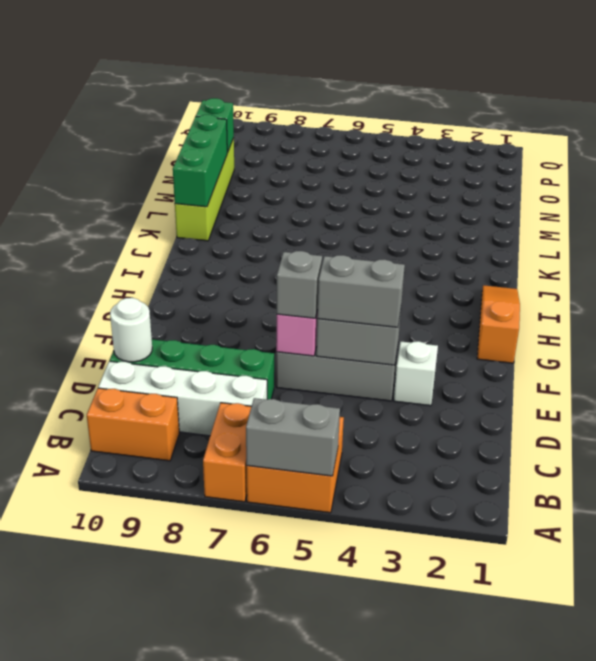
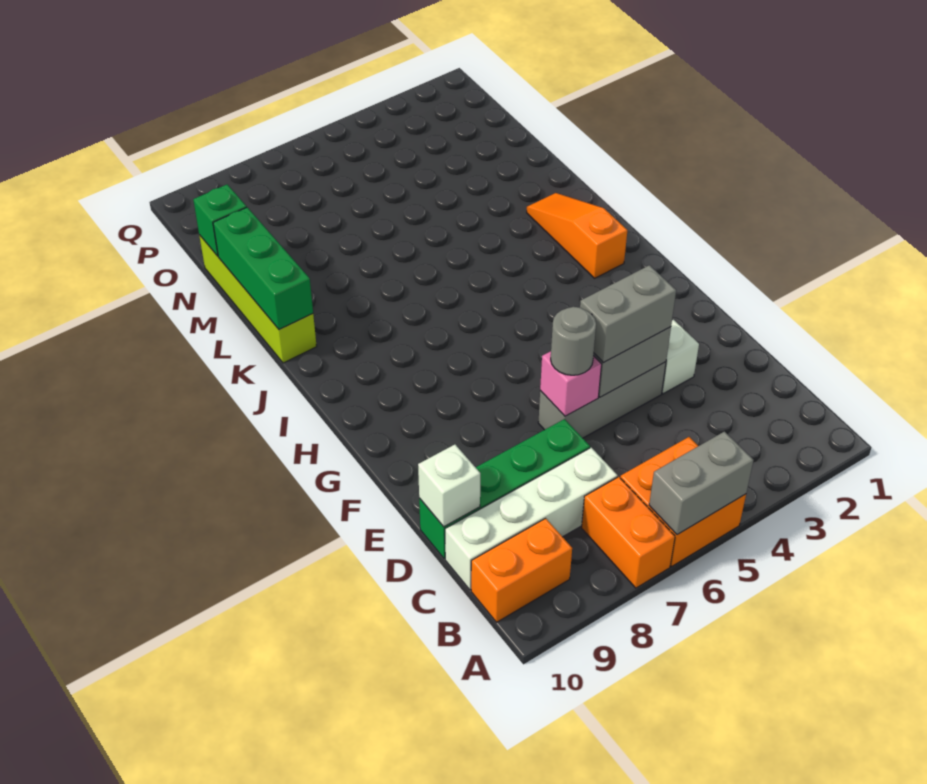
white 1x1 round brick [110,298,152,362] -> white 1x1 brick [418,445,480,527]
grey 1x1 brick [277,251,322,318] -> grey 1x1 round brick [551,307,596,375]
orange 1x3 slope [477,285,520,363] -> orange 1x3 slope moved to [527,193,627,278]

